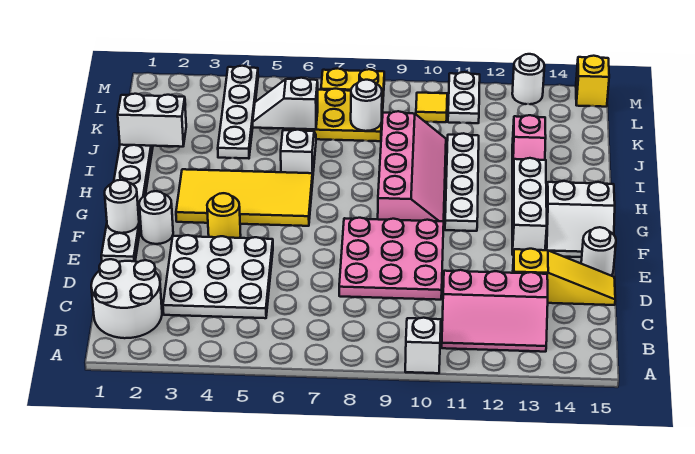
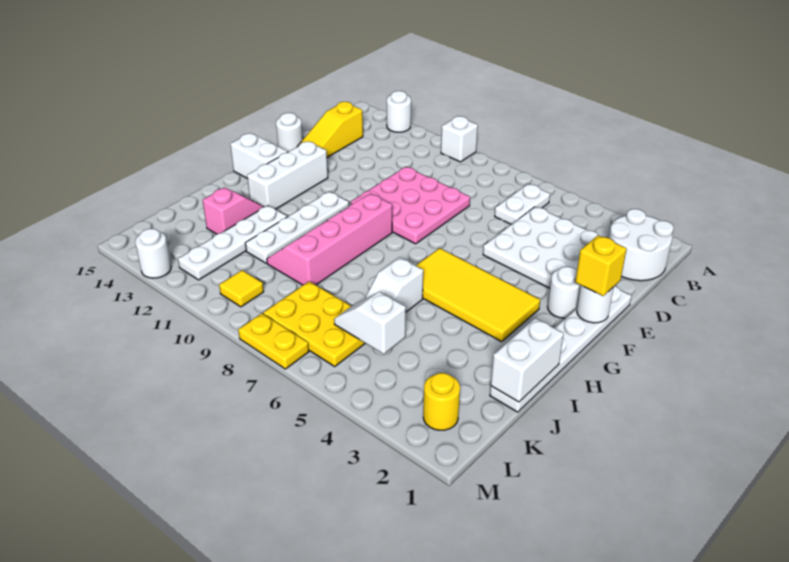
pink 2x3 slope [442,270,548,352] -> none
yellow 1x3 slope [513,249,615,305] -> yellow 1x3 slope turned to [297,102,363,157]
yellow 1x1 round brick [207,193,241,238] -> yellow 1x1 round brick moved to [423,373,460,430]
white 1x2 brick [118,94,186,147] -> white 1x2 brick turned to [491,318,564,402]
white 1x4 plate [218,66,258,159] -> white 1x4 plate moved to [178,206,287,280]
white 1x2 slope [253,78,318,129] -> white 1x2 slope turned to [334,292,406,354]
white 1x1 round brick [351,80,382,131] -> white 1x1 round brick moved to [387,91,411,132]
white 1x2 plate [448,72,480,123] -> white 1x2 plate moved to [495,184,550,224]
yellow 1x1 brick [576,56,609,107] -> yellow 1x1 brick moved to [575,235,627,296]

